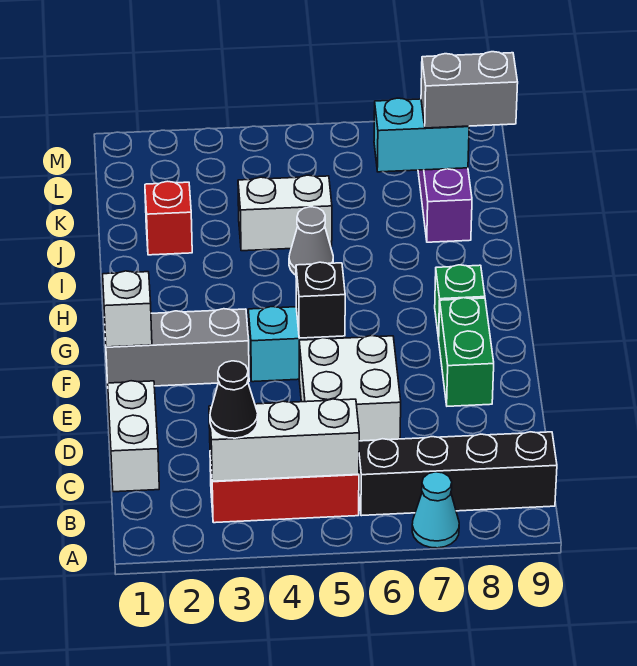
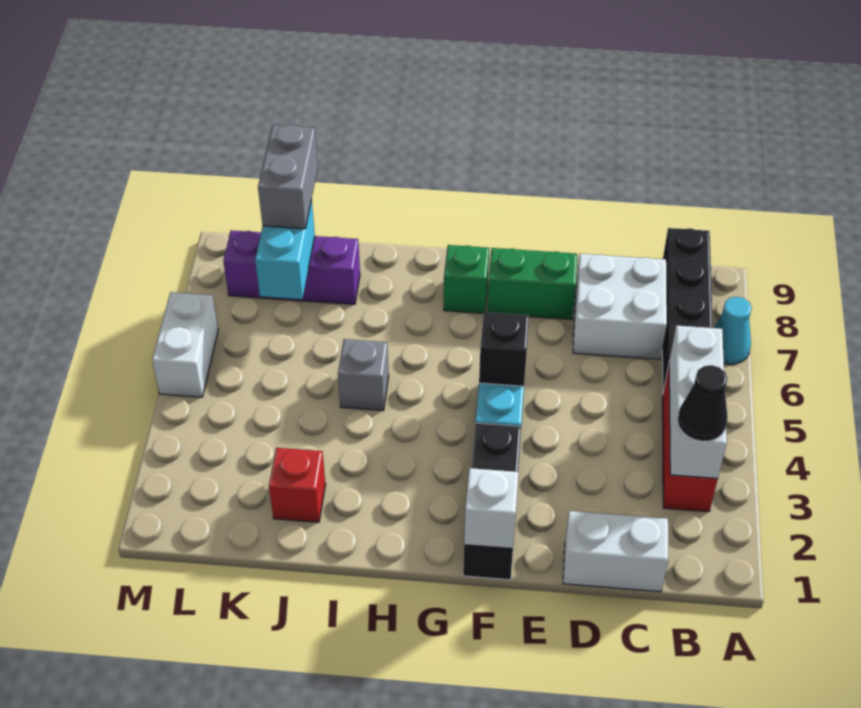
white 2x2 brick [299,336,401,441] -> white 2x2 brick moved to [573,254,667,359]
grey 1x3 brick [105,309,249,386] -> black 1x3 brick [463,423,521,580]
grey 1x1 cone [289,207,333,275] -> grey 1x1 brick [338,339,389,411]
white 1x2 brick [238,175,332,251] -> white 1x2 brick moved to [152,292,218,397]

